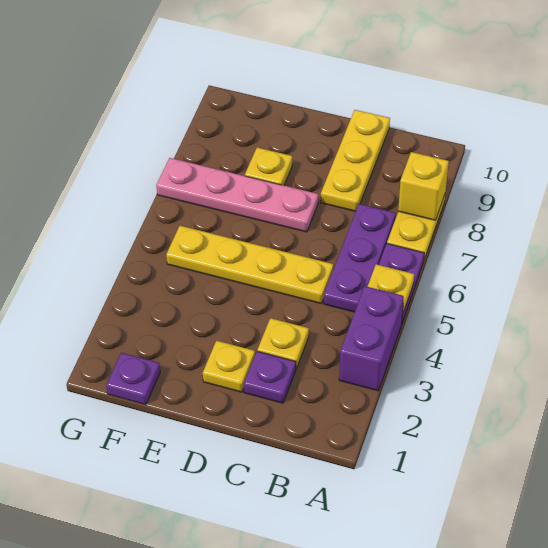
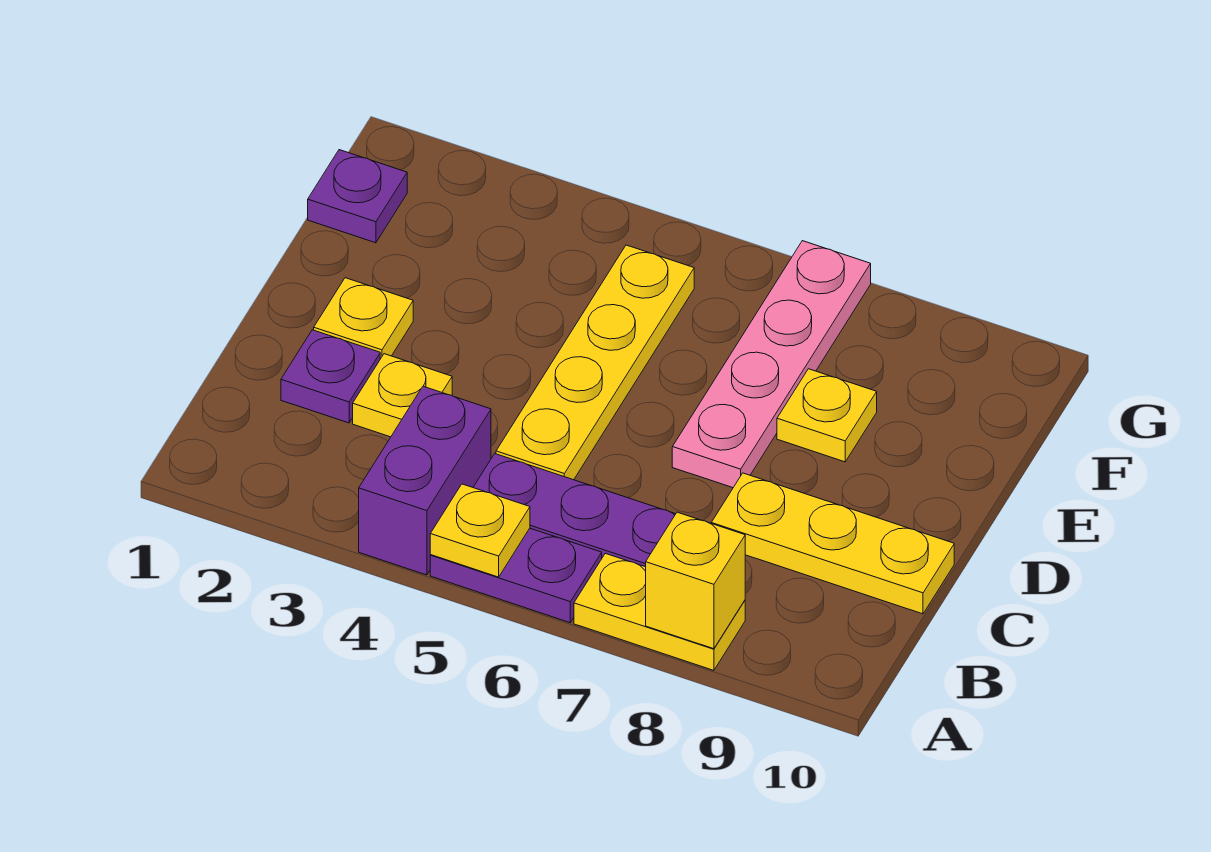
purple 1x2 brick [339,286,404,391] -> purple 1x2 brick turned to [359,386,491,575]

